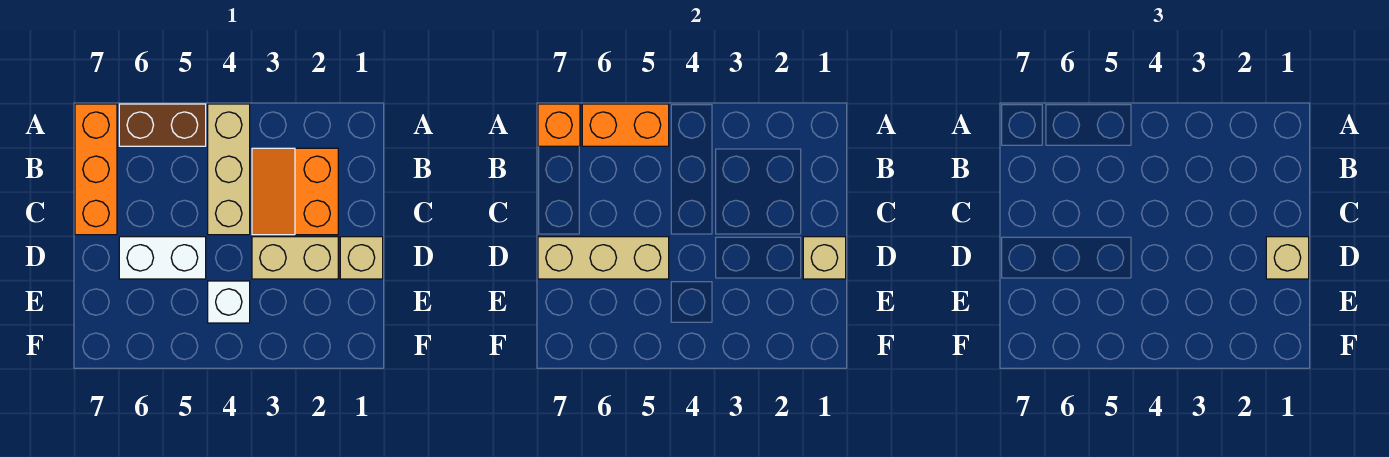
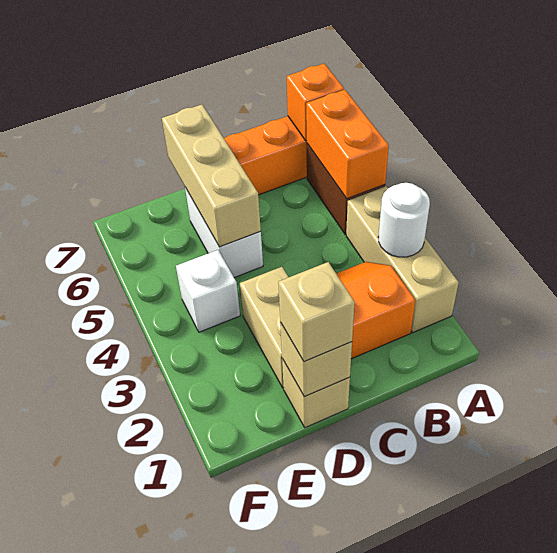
none -> white 1x1 round brick [378,183,430,257]
tan 1x3 brick [208,104,250,235] -> tan 1x3 brick turned to [346,186,459,333]

